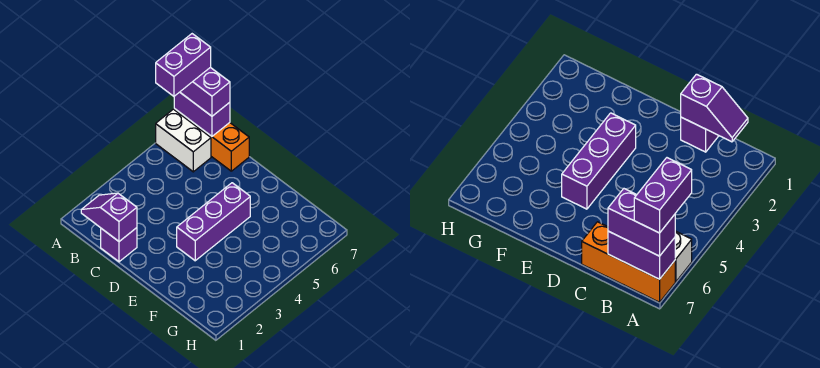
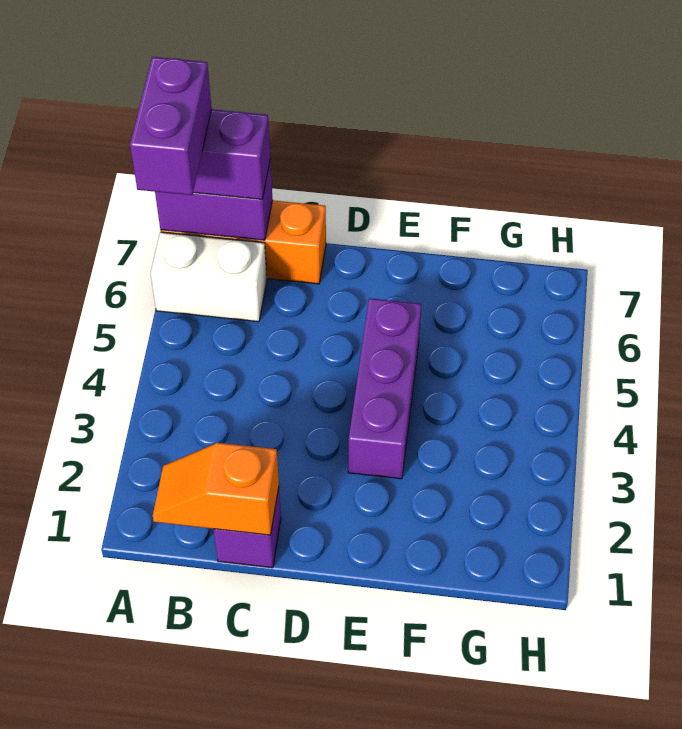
purple 1x2 slope [81,193,137,241] -> orange 1x2 slope [153,443,279,535]

